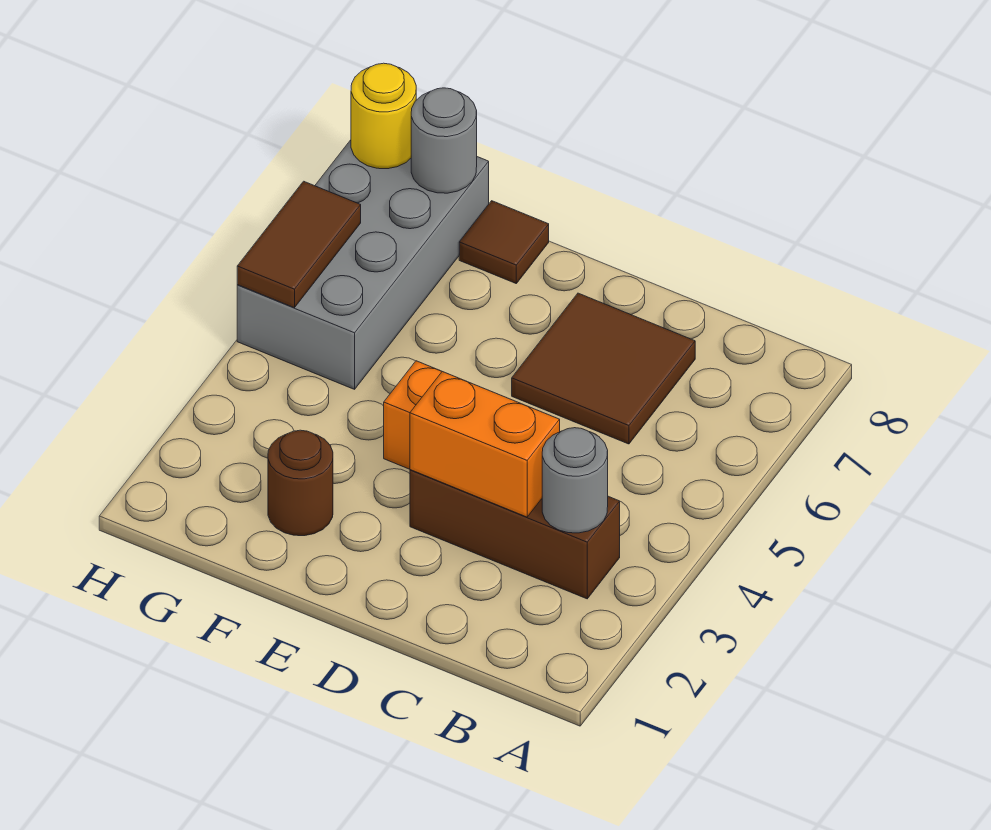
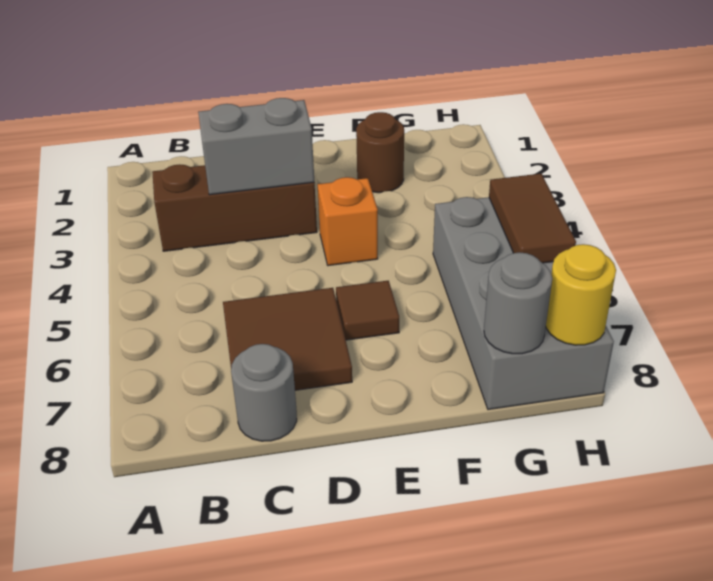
grey 1x1 round brick [542,428,608,533] -> grey 1x1 round brick moved to [231,344,297,441]
orange 1x2 brick [410,372,560,517] -> grey 1x2 brick [198,98,314,195]
brown 1x1 tile [459,201,549,283] -> brown 1x1 tile moved to [336,281,399,340]

